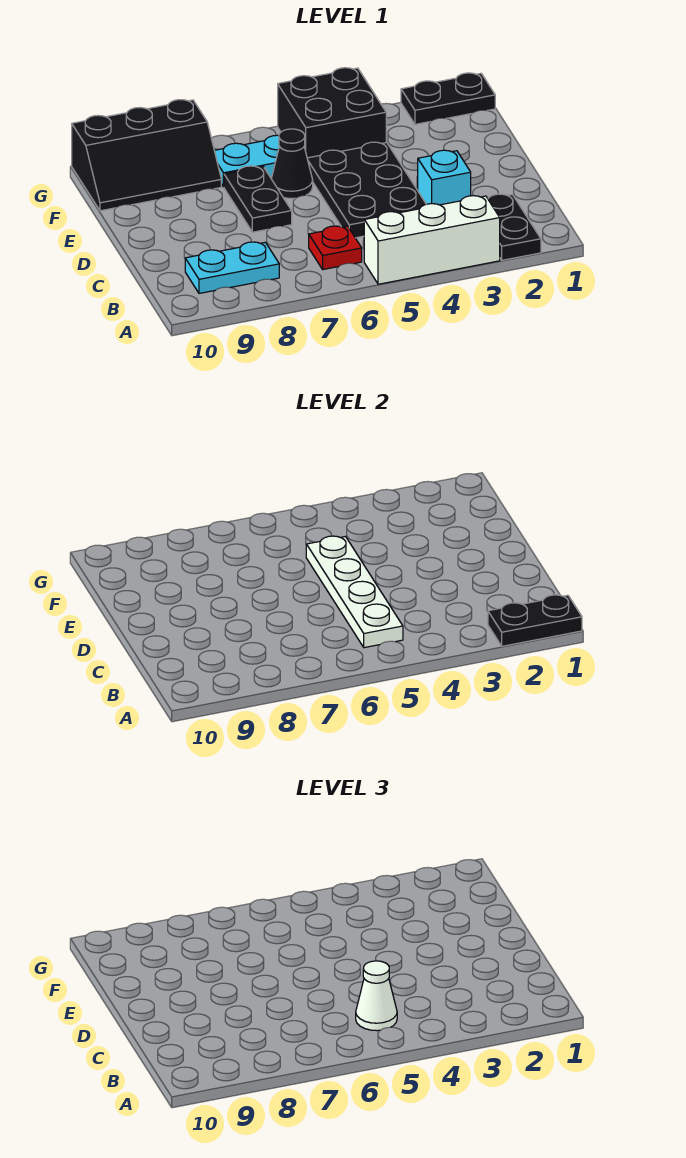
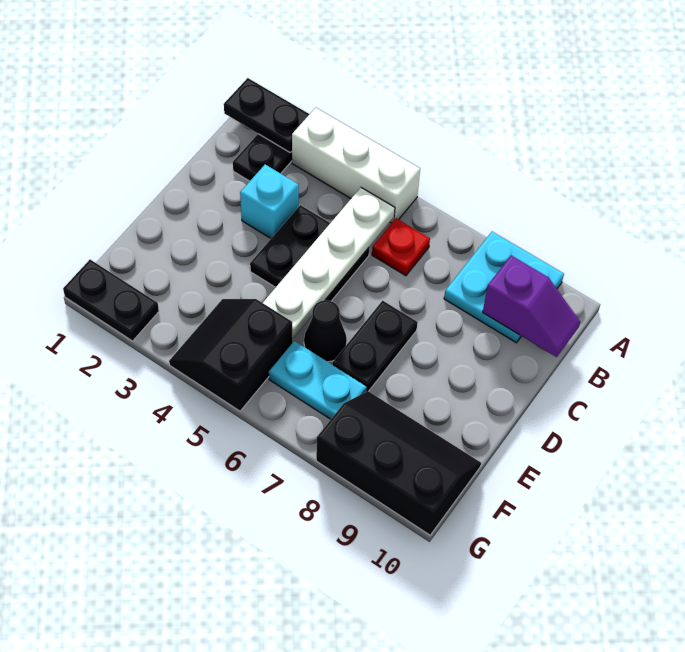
white 1x1 cone [356,961,397,1031] -> none
cyan 1x2 plate [185,242,279,293] -> cyan 2x2 plate [444,232,564,343]
none -> purple 1x2 slope [483,255,580,357]
black 2x3 plate [307,142,426,238] -> black 2x2 plate [250,205,369,301]
black 2x2 brick [278,68,386,158] -> black 2x2 slope [169,299,293,411]

